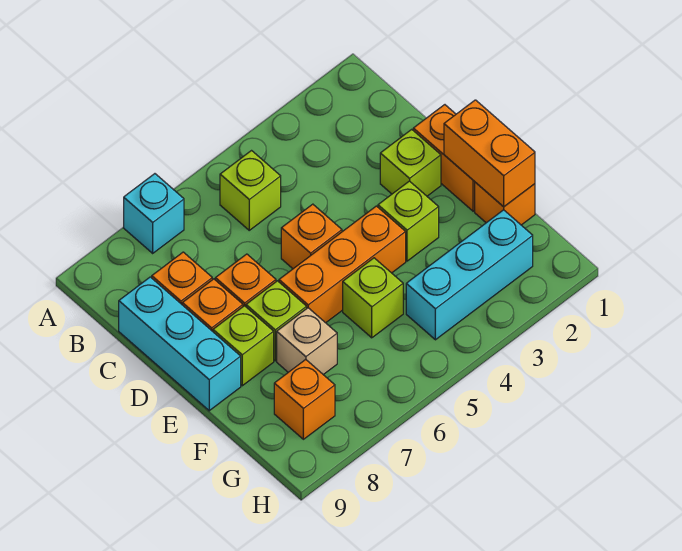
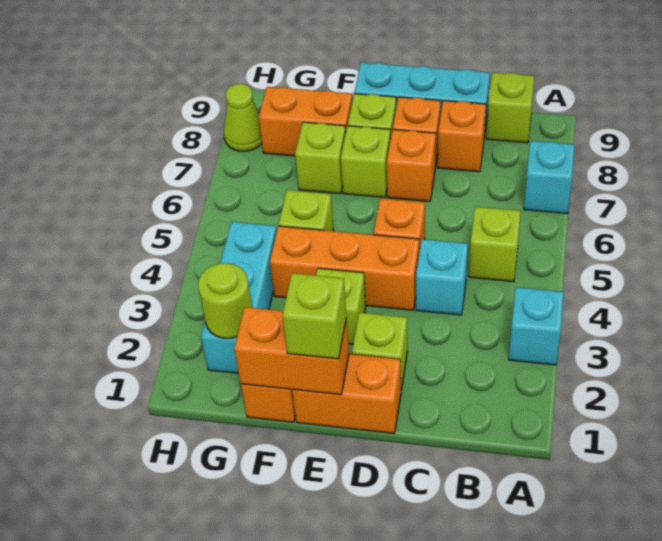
none -> cyan 1x1 brick [509,287,564,365]
none -> lime 1x1 brick [486,73,534,143]
none -> cyan 1x1 brick [416,239,468,315]
none -> lime 1x1 brick [283,273,347,359]
orange 1x3 brick [279,206,406,323] -> orange 1x3 brick turned to [270,226,419,310]
tan 1x1 brick [277,308,337,375] -> lime 1x1 brick [295,122,346,194]
none -> lime 1x1 round brick [198,263,252,338]
orange 1x1 brick [274,359,335,439] -> orange 1x2 brick [259,87,352,156]
none -> lime 1x1 cone [224,84,262,151]

